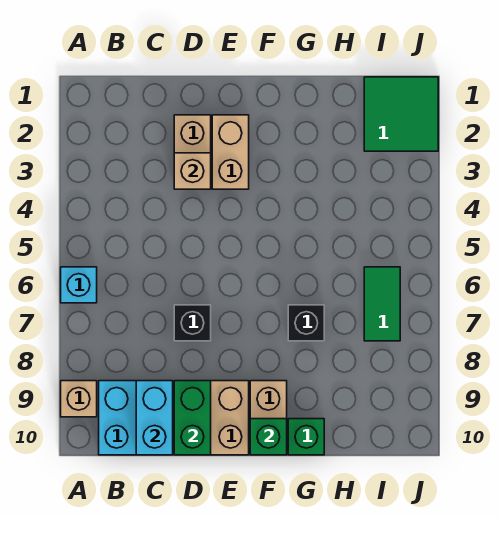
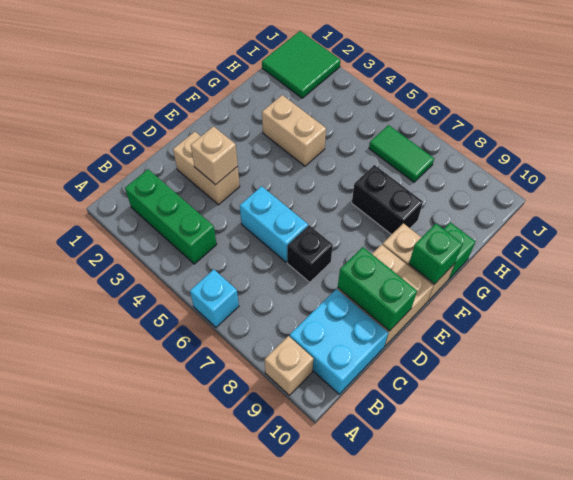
none -> green 1x3 brick [125,169,217,264]
cyan 1x2 brick [136,381,173,455] -> cyan 1x2 brick moved to [240,186,308,262]
tan 1x2 brick [212,115,249,189] -> tan 1x2 brick moved to [262,95,326,166]
black 1x1 brick [288,305,324,341] -> black 1x2 brick [352,165,423,235]

